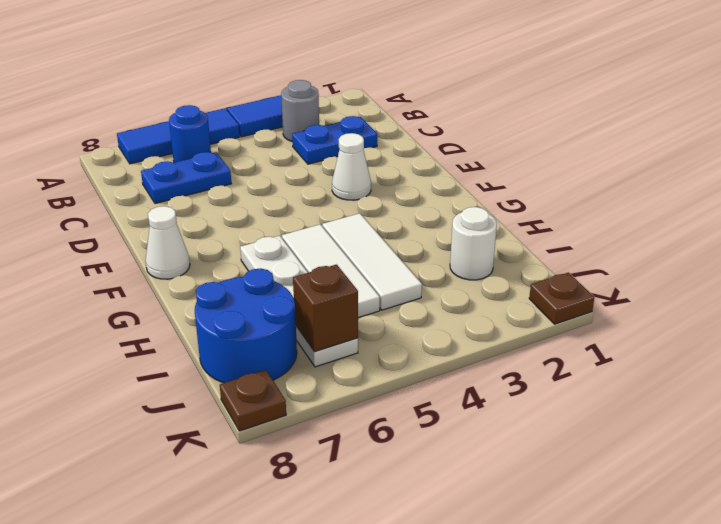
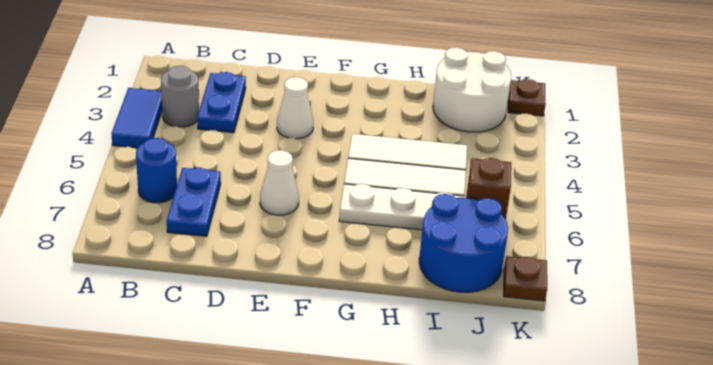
blue 1x3 tile [117,108,239,164] -> none
white 1x1 cone [146,206,190,279] -> white 1x1 cone moved to [260,150,299,215]
white 1x1 round brick [450,207,497,280] -> white 2x2 round brick [433,47,511,132]

